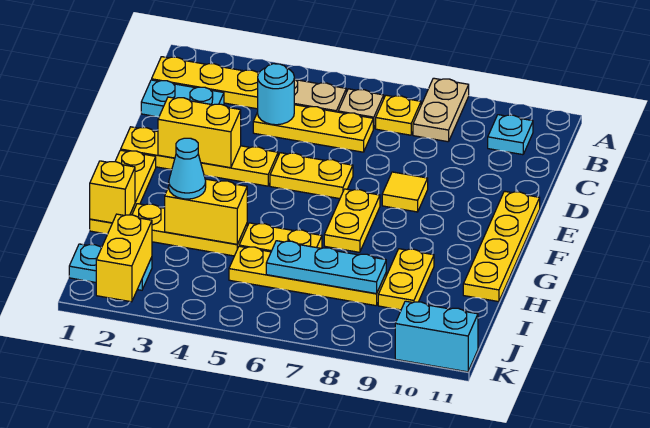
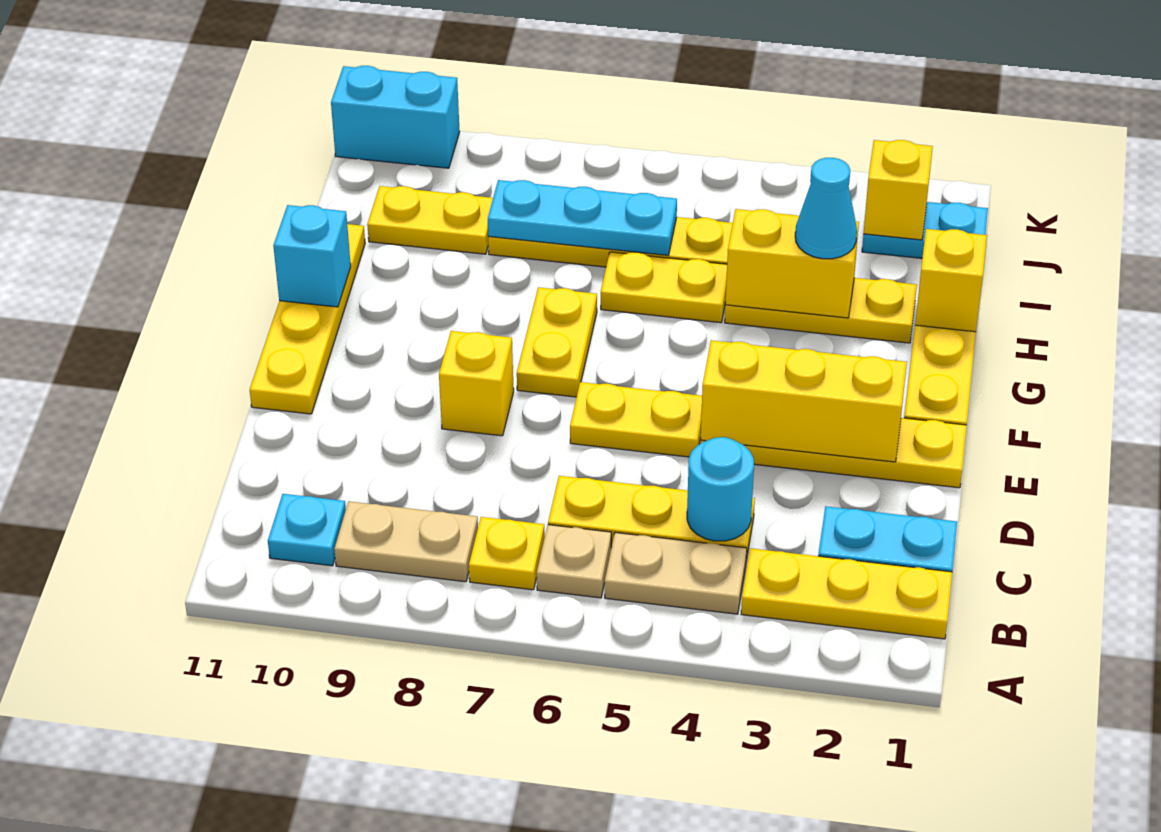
tan 1x2 plate [413,78,469,142] -> tan 1x2 plate turned to [334,501,478,582]
yellow 1x2 brick [158,97,241,168] -> yellow 1x3 brick [701,340,907,462]
yellow 1x1 tile [382,172,428,212] -> yellow 1x1 brick [439,331,514,436]
none -> cyan 1x1 brick [273,205,351,307]
yellow 1x2 plate [378,249,434,310] -> yellow 1x2 plate turned to [367,186,493,254]
yellow 1x2 brick [96,214,152,302] -> yellow 1x1 brick [864,140,933,240]

